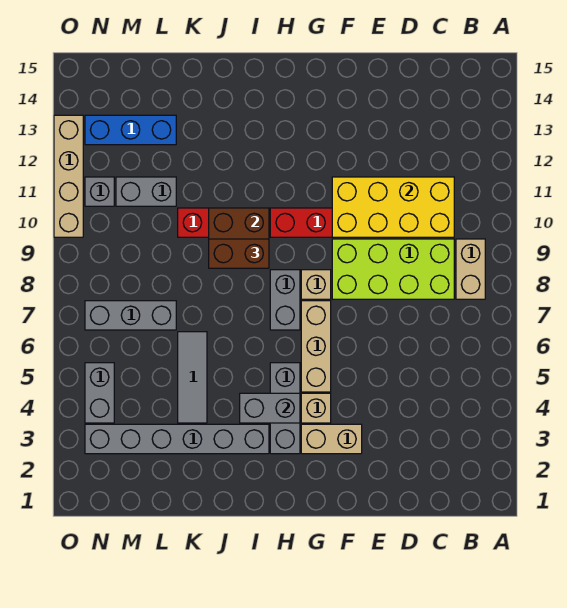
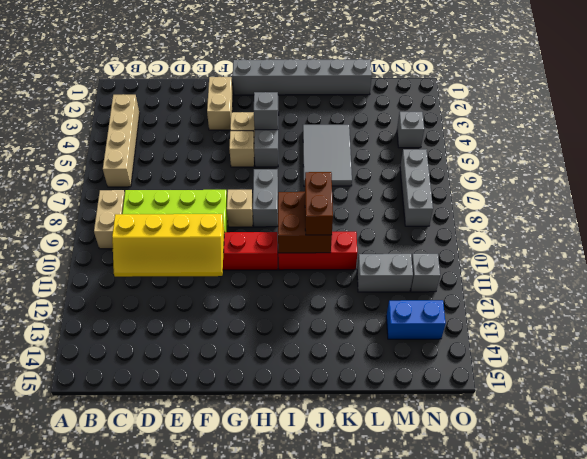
yellow 2x4 brick [332,177,454,237] -> yellow 2x4 slope [112,214,224,277]
tan 1x2 brick [301,424,362,454] -> tan 1x2 brick turned to [207,77,233,130]
tan 1x3 brick [301,301,331,392] -> tan 1x1 brick [229,131,254,167]
grey 1x2 brick [240,393,300,423] -> grey 1x1 brick [254,92,278,130]
grey 1x6 brick [85,424,269,454] -> grey 1x6 brick moved to [233,59,372,95]
brown 1x2 brick [209,239,269,268] -> brown 1x2 brick turned to [305,172,333,235]
grey 1x3 tile [178,332,207,423] -> grey 2x3 tile [303,125,352,186]
grey 1x3 brick [85,301,176,330] -> grey 1x3 brick turned to [400,149,433,226]
blue 1x3 brick [85,115,176,145] -> blue 1x2 brick [386,300,446,339]
grey 1x2 brick [85,363,114,423] -> grey 1x1 brick [397,112,424,148]
tan 1x4 brick [54,115,83,237] -> tan 1x4 brick moved to [103,94,140,187]

